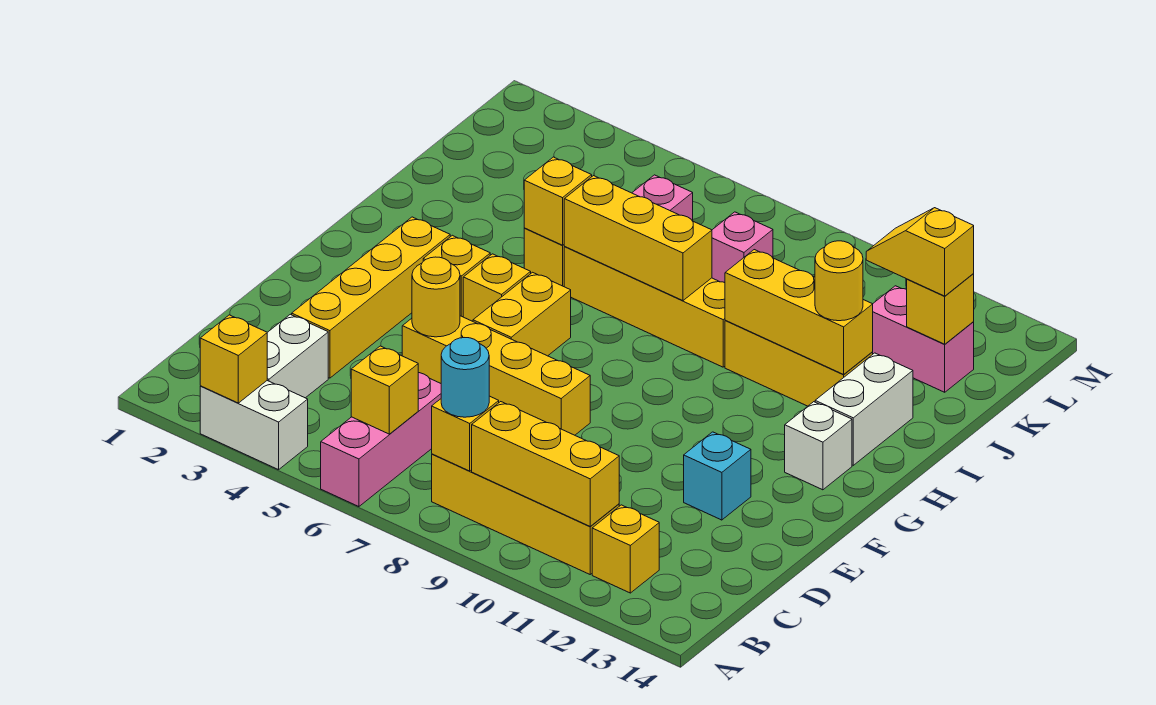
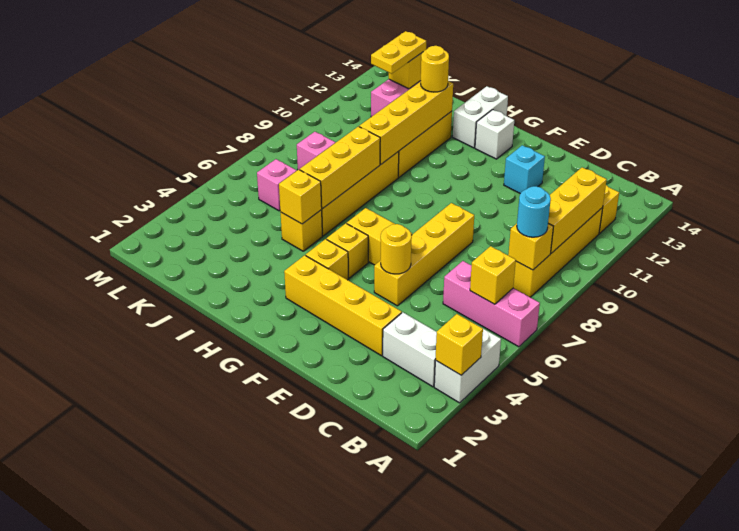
white 1x2 brick [815,353,913,465] -> white 1x2 brick turned to [453,86,508,148]
yellow 1x3 brick [725,250,873,374] -> yellow 1x4 brick [359,81,453,164]
yellow 1x2 slope [866,208,974,296] -> yellow 1x2 plate [371,31,426,74]

